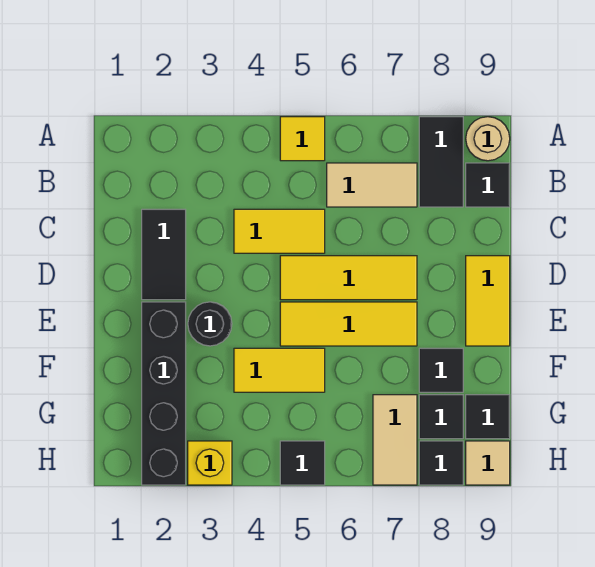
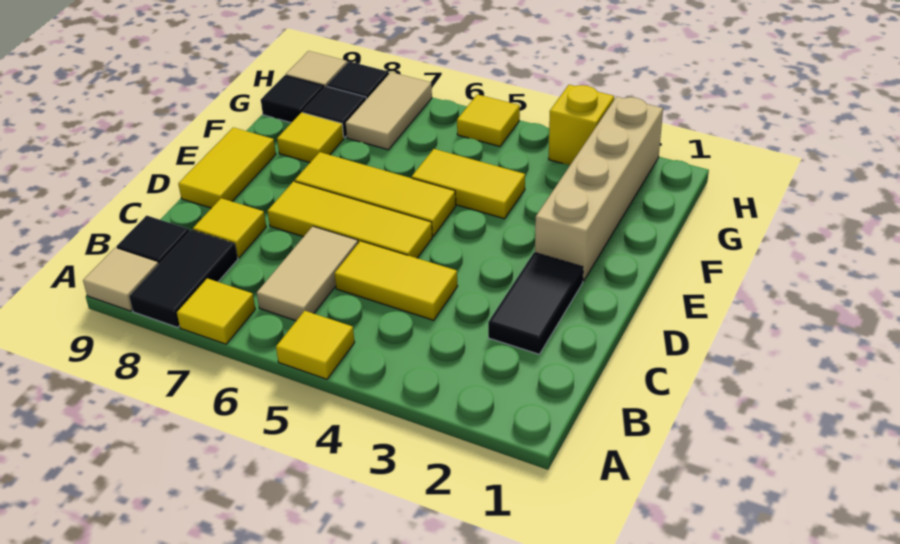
none -> yellow 1x1 tile [177,278,255,344]
tan 1x1 round brick [466,117,510,161] -> tan 1x1 tile [83,248,159,311]
tan 1x2 tile [327,163,417,207] -> tan 1x2 tile turned to [257,226,358,321]
none -> yellow 1x1 tile [193,198,266,258]
black 1x4 brick [142,302,186,485] -> tan 1x4 brick [535,97,663,281]
black 1x1 round brick [188,302,232,346] -> none
black 1x1 tile [419,348,463,392] -> yellow 1x1 tile [277,112,344,163]
black 1x1 tile [280,441,325,485] -> yellow 1x1 tile [457,94,520,146]

